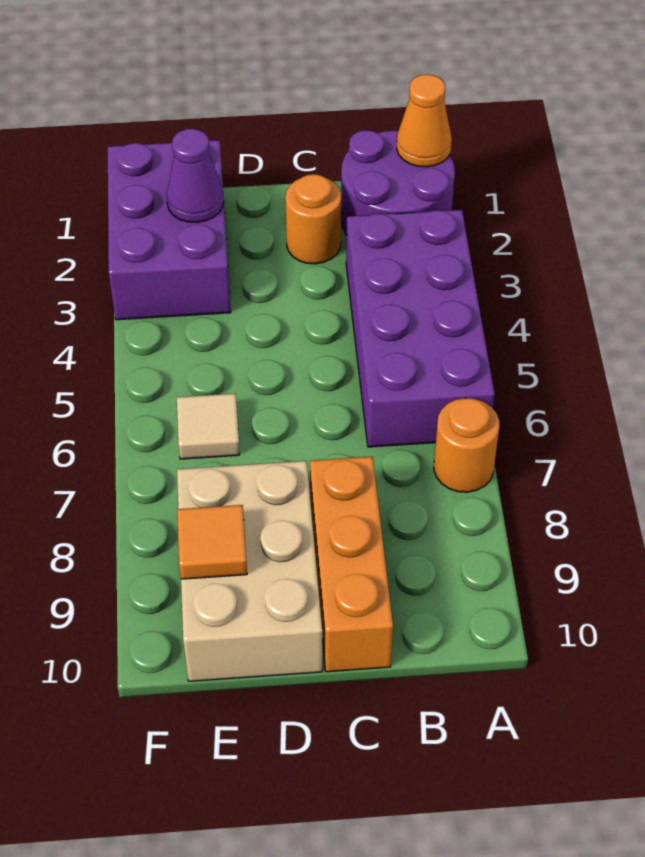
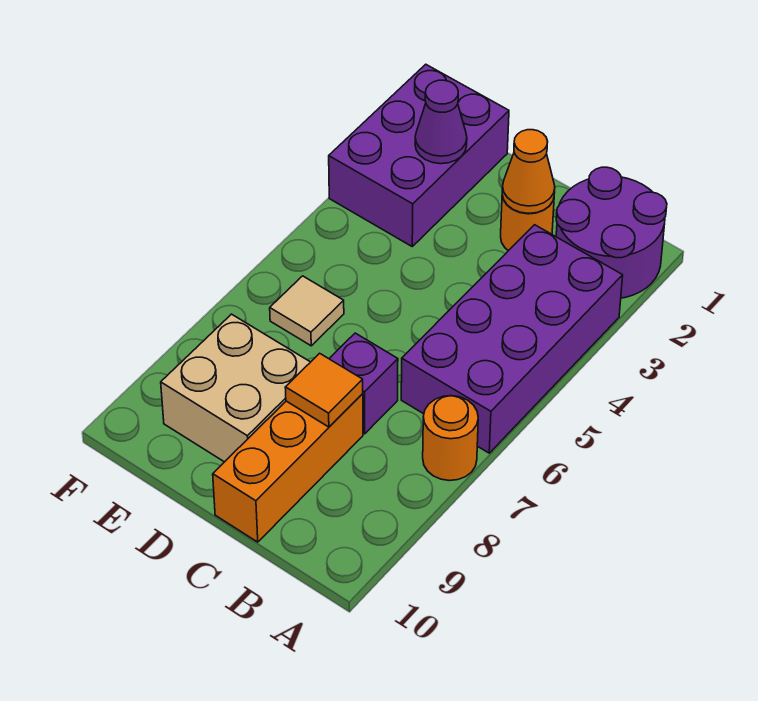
orange 1x1 cone [397,74,452,167] -> orange 1x1 cone moved to [502,130,555,213]
none -> purple 1x1 brick [329,333,398,434]
tan 2x3 brick [177,461,322,681] -> tan 2x2 brick [161,314,310,462]
orange 1x1 tile [177,505,247,579] -> orange 1x1 tile moved to [285,353,363,427]

